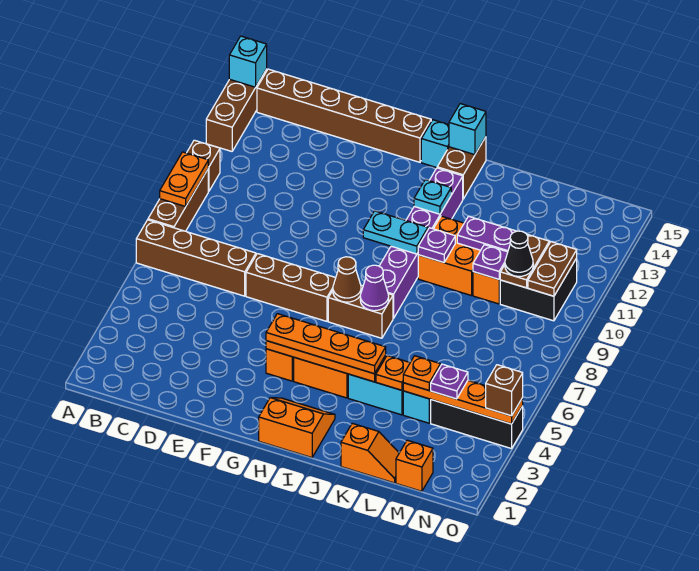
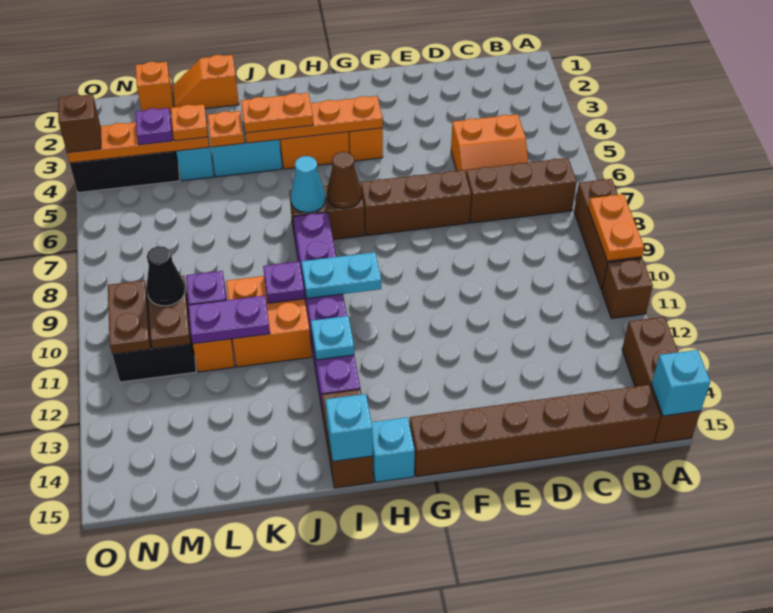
brown 1x4 brick [136,220,256,296] -> brown 1x3 brick [466,158,577,223]
orange 1x4 plate [266,314,386,374] -> orange 1x2 plate [241,93,313,133]
orange 2x2 slope [259,398,335,458] -> orange 2x2 slope moved to [451,114,528,174]
purple 1x1 cone [360,265,389,311] -> cyan 1x1 cone [291,156,326,213]

